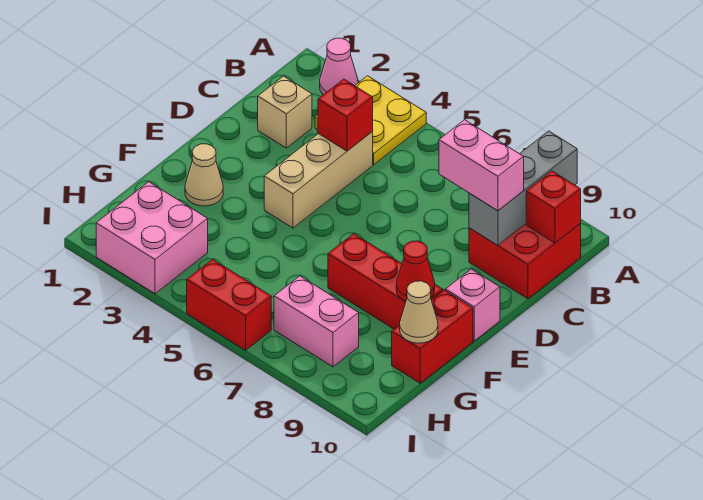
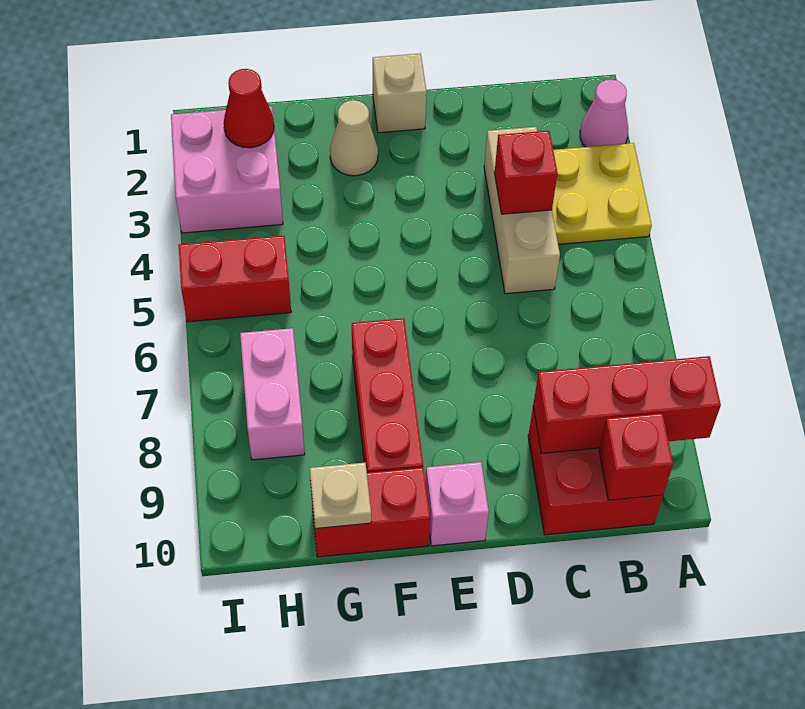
grey 1x3 brick [469,131,577,245] -> red 1x3 brick [533,356,721,453]
tan 1x1 brick [258,76,312,148] -> tan 1x1 brick moved to [373,53,427,133]
tan 1x3 brick [264,132,373,228] -> tan 1x3 brick turned to [484,127,560,294]
pink 1x2 brick [439,120,524,211] -> none
red 1x1 cone [396,241,435,301] -> red 1x1 cone moved to [224,69,274,148]
tan 1x1 cone [400,281,438,343] -> tan 1x1 plate [310,463,371,529]
red 1x2 brick [187,259,271,350] -> red 1x2 brick turned to [179,235,291,322]

